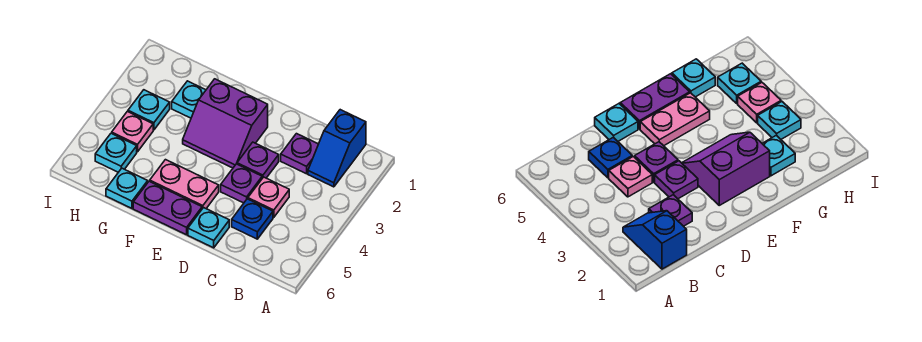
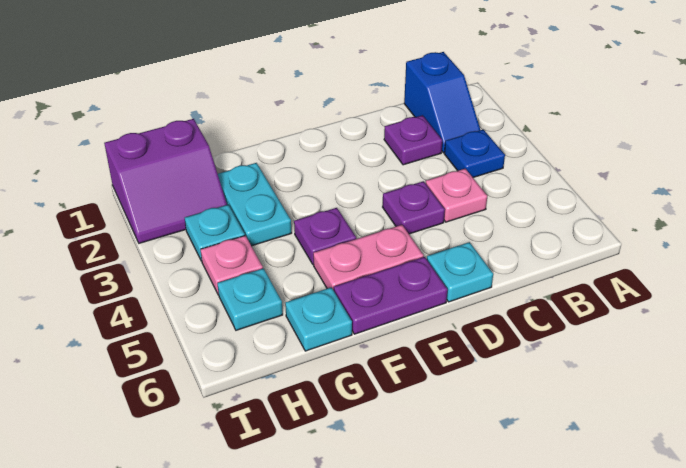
blue 1x1 plate [232,199,273,239] -> blue 1x1 plate moved to [444,130,505,178]
purple 1x1 plate [237,142,279,178] -> purple 1x1 plate moved to [294,208,356,265]
purple 2x2 slope [183,79,268,168] -> purple 2x2 slope moved to [104,119,227,243]
cyan 1x1 plate [172,81,206,118] -> cyan 1x2 plate [218,163,292,246]

